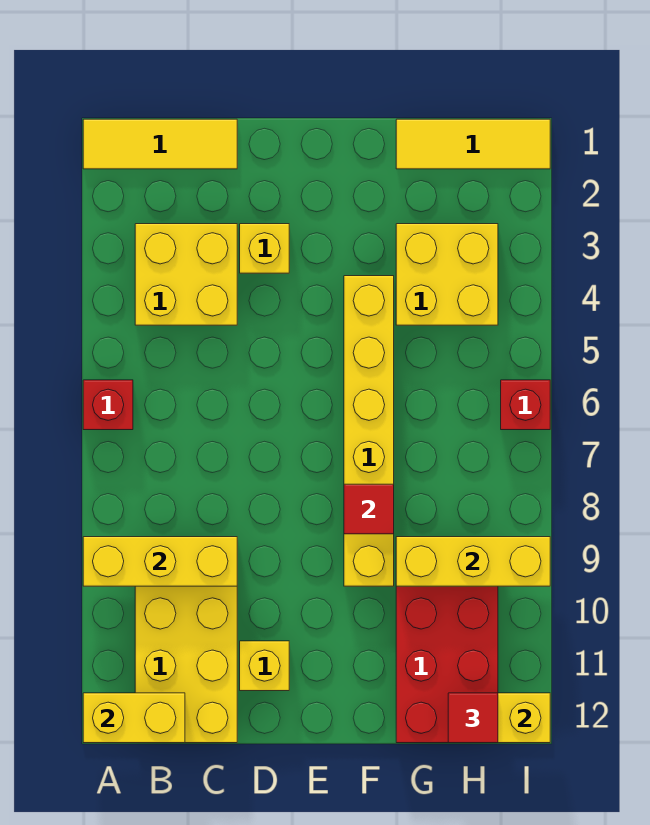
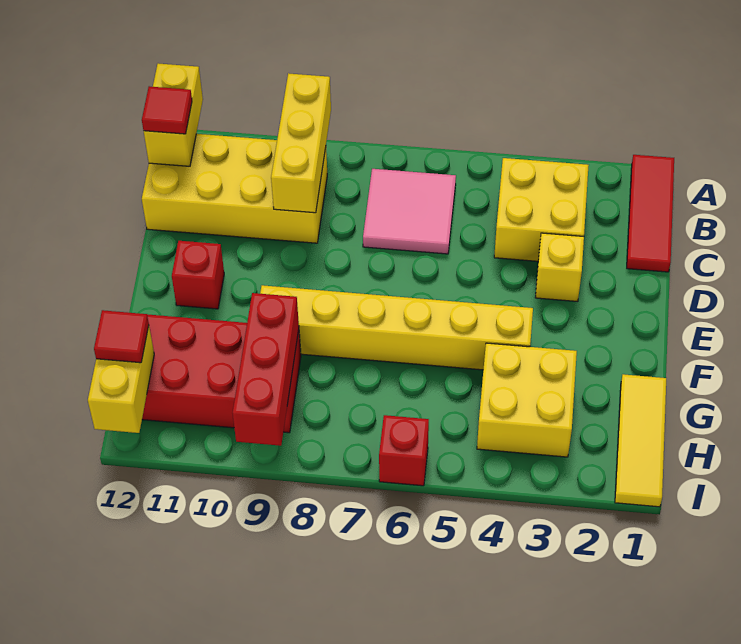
yellow 1x3 tile [83,119,237,169] -> red 1x3 tile [627,155,674,272]
red 1x1 brick [83,380,133,430] -> red 1x1 brick moved to [172,241,224,309]
none -> pink 2x2 tile [363,169,456,254]
yellow 1x1 brick [240,641,289,691] -> none
red 1x1 tile [344,484,394,534] -> red 1x1 tile moved to [142,86,192,134]
yellow 1x3 brick [396,537,550,586] -> red 1x3 brick [233,293,299,446]

